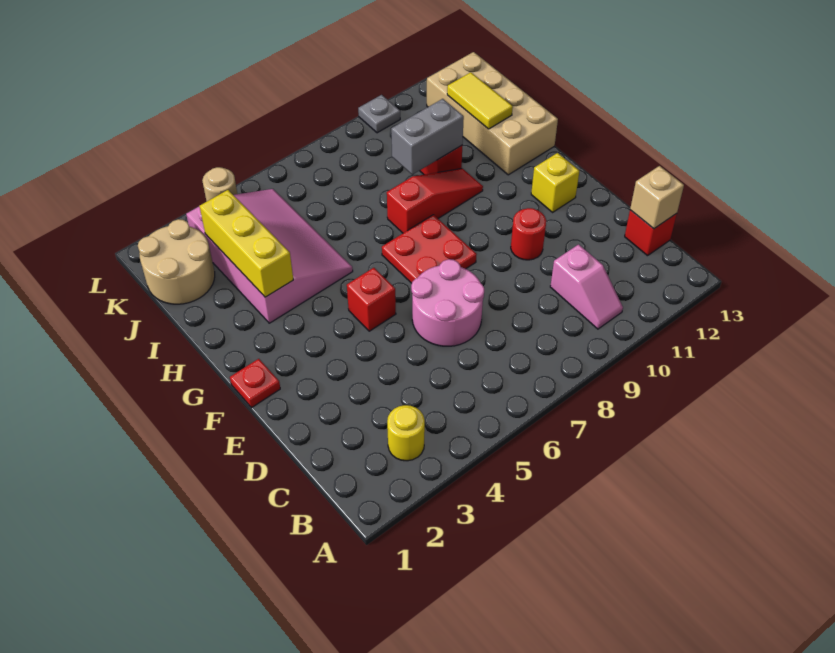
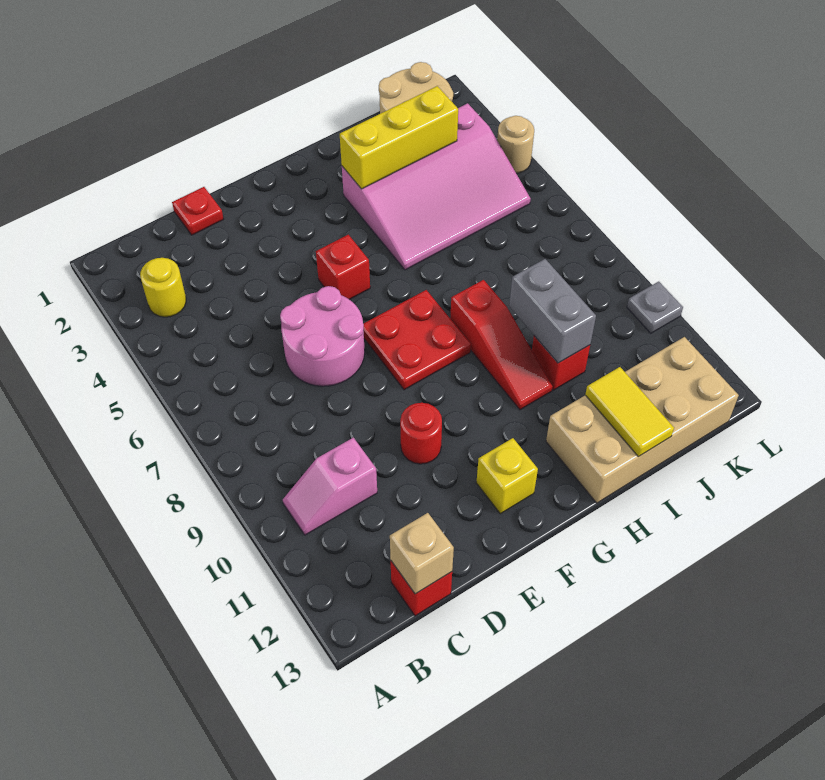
red 1x1 plate [230,359,280,408] -> red 1x1 plate moved to [172,187,224,235]
yellow 1x2 tile [447,72,513,129] -> yellow 1x2 tile turned to [585,367,674,457]

